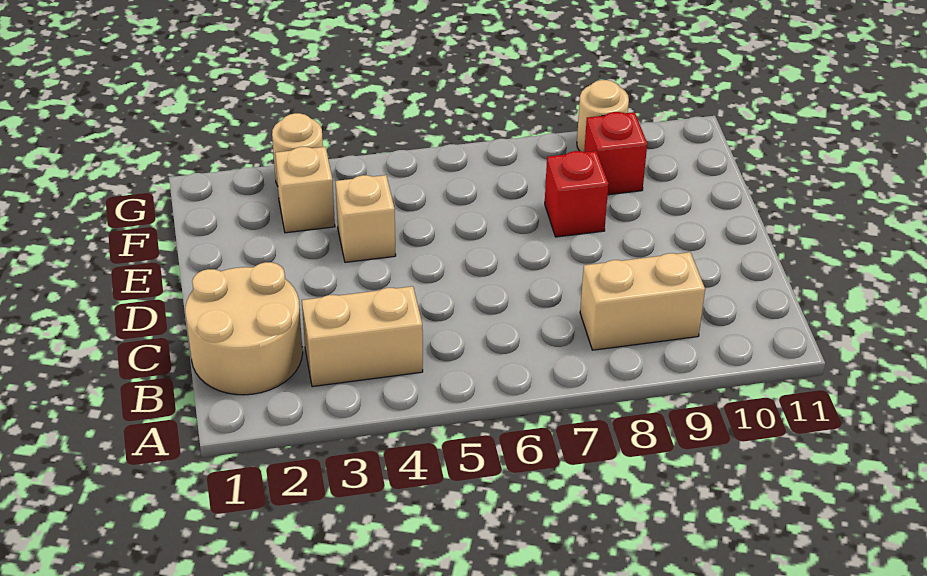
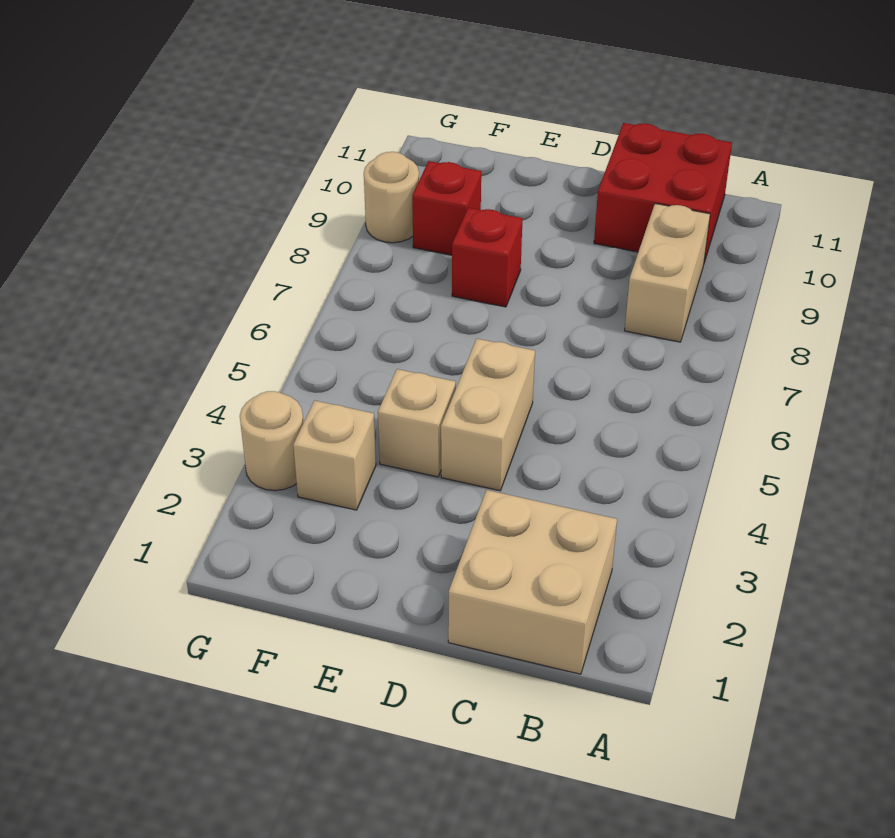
tan 2x2 round brick [185,262,303,395] -> tan 2x2 brick [448,490,617,674]
tan 1x2 brick [302,286,423,387] -> tan 1x2 brick moved to [441,339,535,491]
none -> red 2x2 brick [594,123,732,262]

